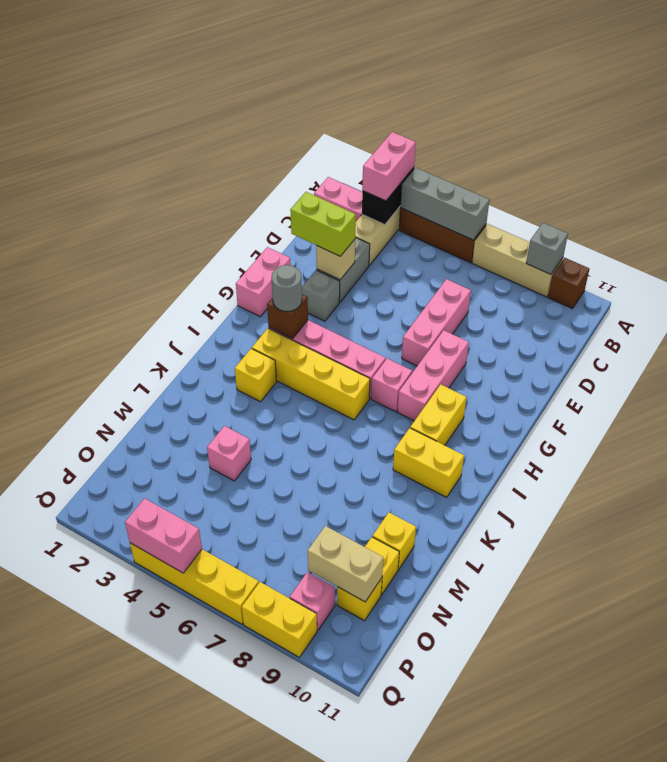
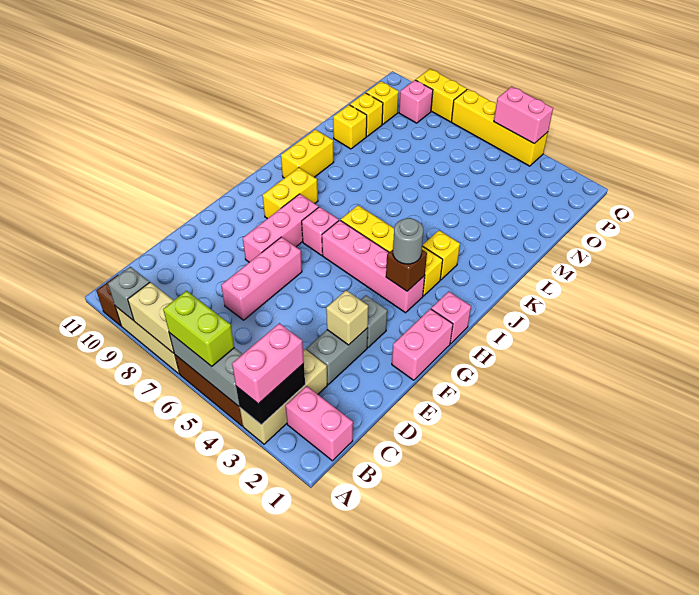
lime 1x2 brick [290,192,356,256] -> lime 1x2 brick moved to [163,291,234,366]
yellow 1x2 brick [393,428,464,497] -> yellow 1x2 brick turned to [281,130,334,178]
pink 1x1 brick [207,426,251,481] -> pink 1x1 brick moved to [431,292,471,344]
tan 1x2 brick [308,526,383,602] -> tan 1x2 brick moved to [128,282,174,353]

